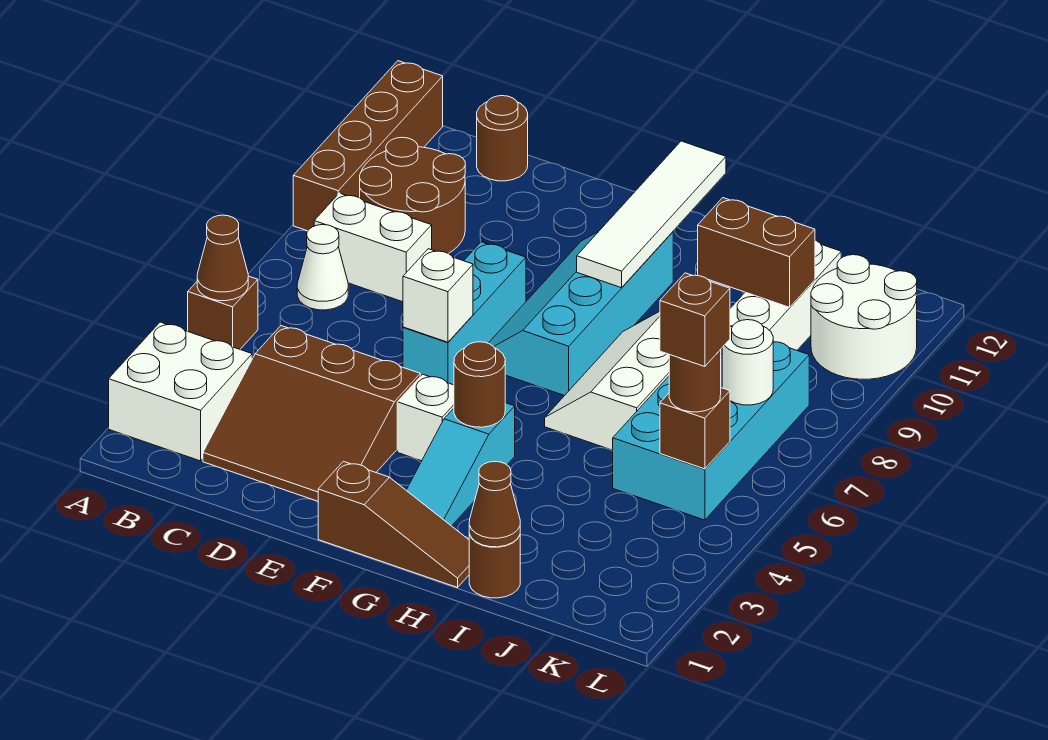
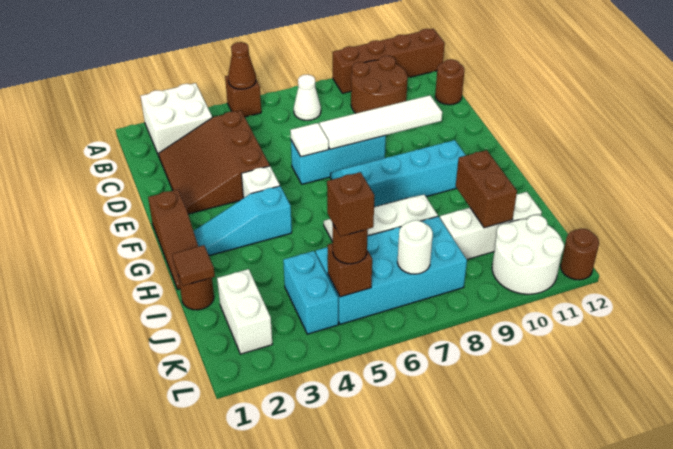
white 1x2 brick [314,193,432,302] -> white 1x2 brick moved to [217,269,272,354]
white 1x1 brick [403,249,473,342] -> white 1x1 tile [290,123,329,157]
brown 1x1 round brick [454,342,505,427] -> brown 1x1 round brick moved to [561,229,599,280]
white 1x4 tile [577,141,726,288] -> white 1x4 tile moved to [319,95,442,149]
brown 1x1 cone [469,461,520,547] -> brown 1x1 tile [172,245,215,286]
none -> cyan 1x2 brick [283,251,338,334]

